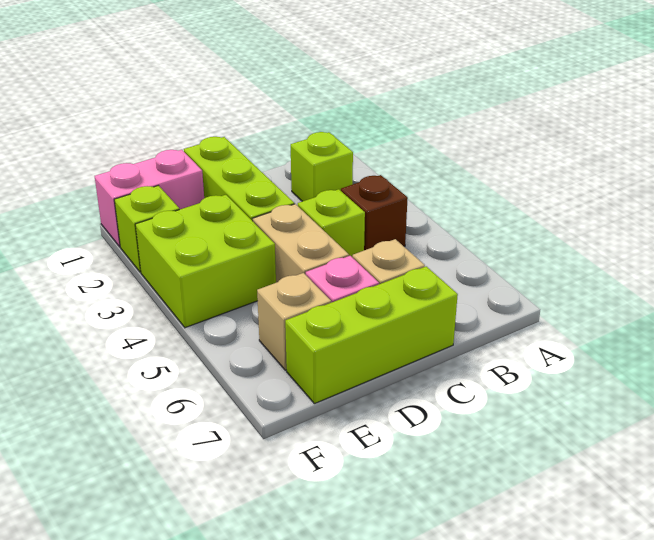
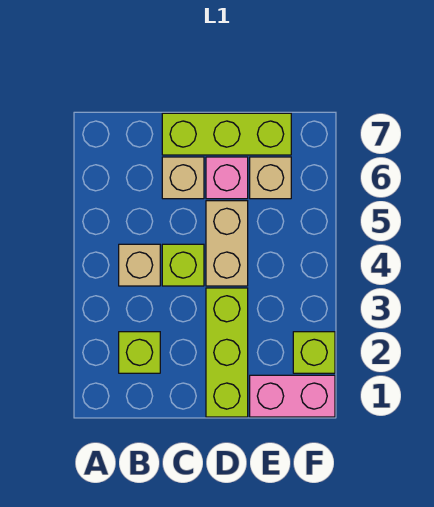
brown 1x1 brick [341,175,408,250] -> tan 1x1 brick [119,244,160,286]
lime 2x2 brick [135,195,276,328] -> none

